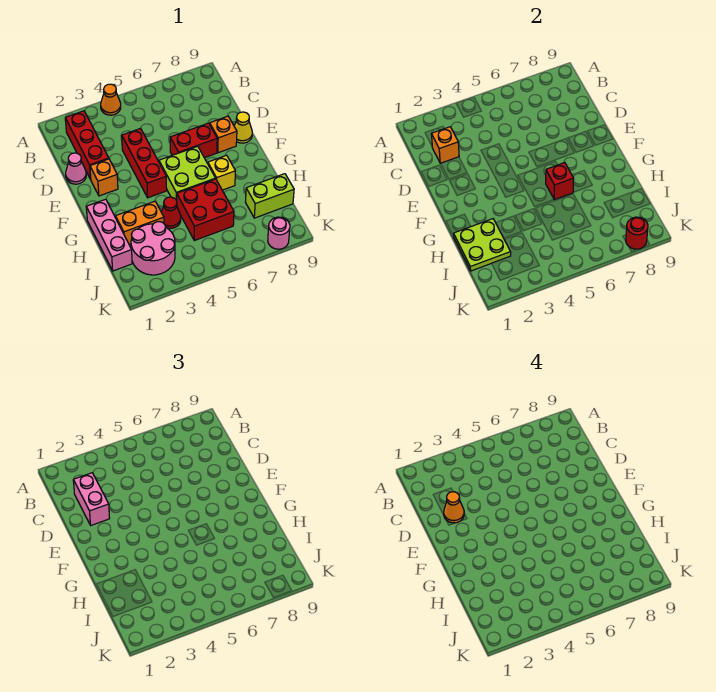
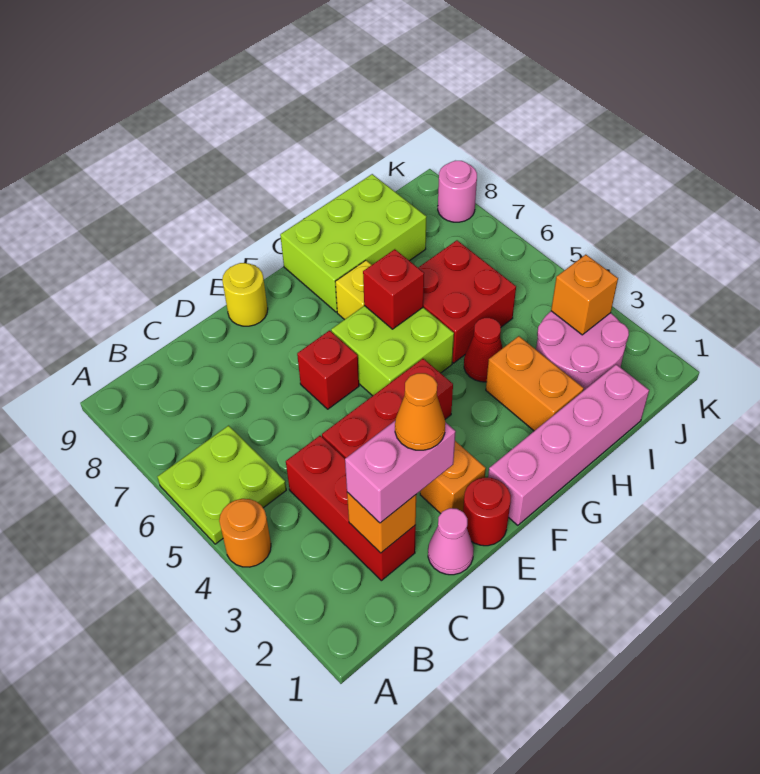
orange 1x1 cone [101,84,121,115] -> orange 1x1 round brick [219,499,271,567]
red 1x3 brick [65,111,109,179] -> red 1x3 brick turned to [286,436,416,581]
red 1x2 brick [170,123,217,158] -> red 1x1 brick [297,331,359,409]
orange 1x1 brick [210,116,237,153] -> orange 1x1 brick moved to [551,255,618,335]
yellow 1x1 cone [234,112,252,143] -> yellow 1x1 round brick [222,263,268,326]
pink 1x3 brick [86,199,132,271] -> pink 1x4 brick [488,364,649,525]
lime 2x2 plate [454,219,511,271] -> lime 2x2 plate moved to [157,426,286,544]
lime 1x2 brick [246,174,294,218] -> lime 2x3 brick [280,174,426,312]
red 1x1 round brick [626,217,648,249] -> red 1x1 round brick moved to [463,478,511,546]

